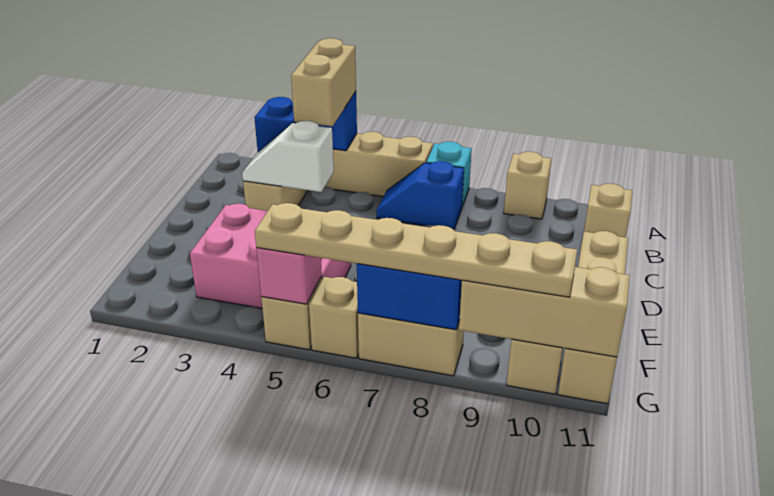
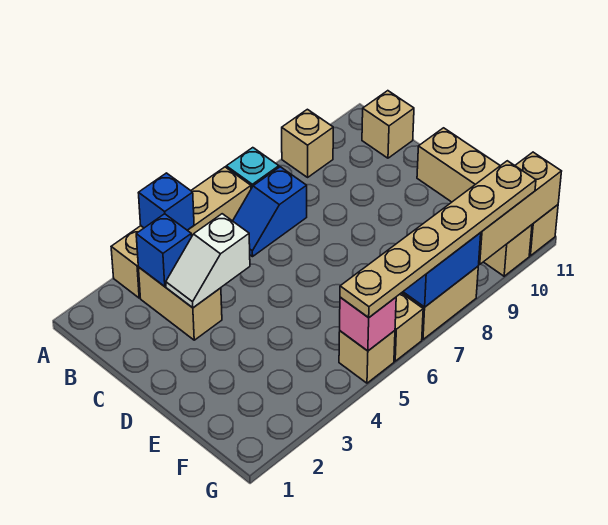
tan 1x2 brick [291,38,356,126] -> none
pink 2x3 brick [190,204,351,308] -> none

